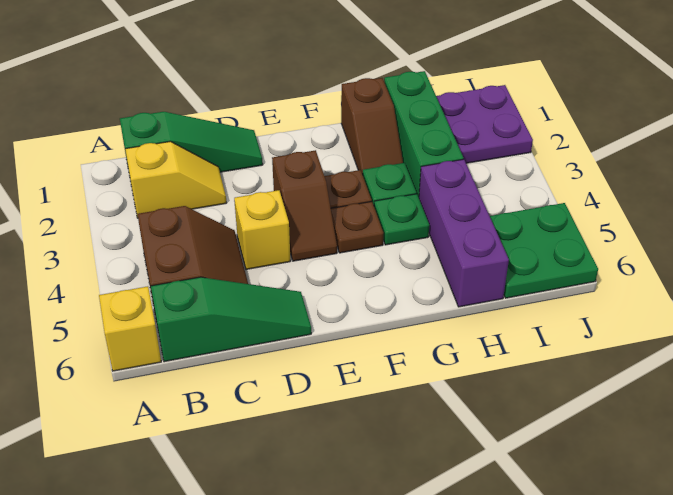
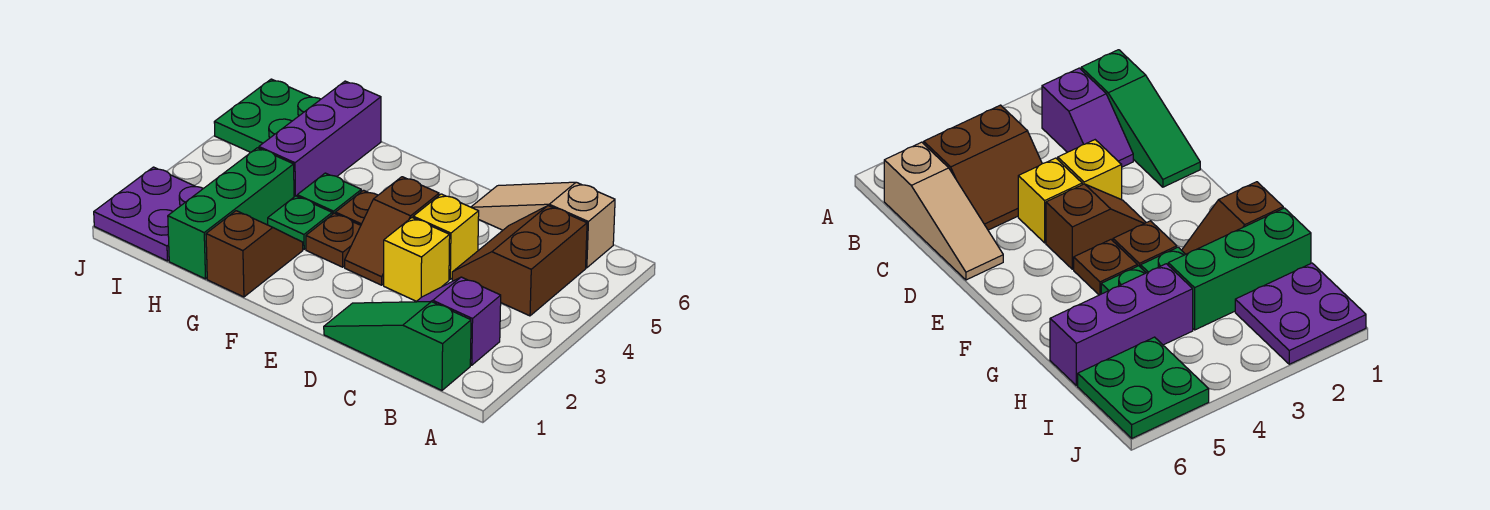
yellow 1x1 brick [99,286,161,371] -> yellow 1x1 brick moved to [384,218,450,301]
yellow 1x2 slope [125,141,226,218] -> purple 1x2 slope [416,277,501,365]
green 1x3 slope [151,277,311,362] -> tan 1x3 slope [472,182,615,268]
brown 1x2 slope [272,150,337,261] -> brown 1x2 slope turned to [345,177,439,285]

